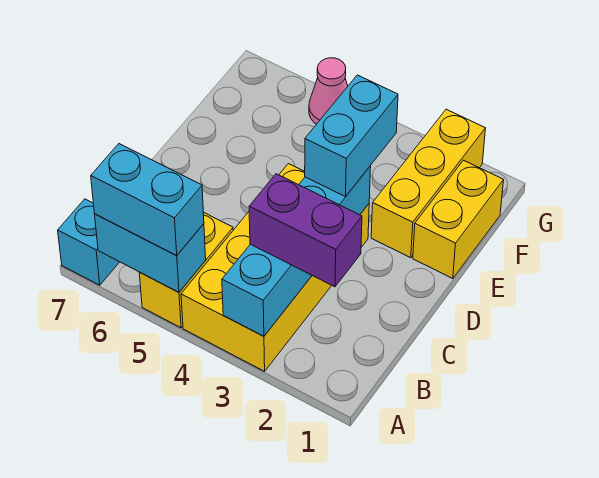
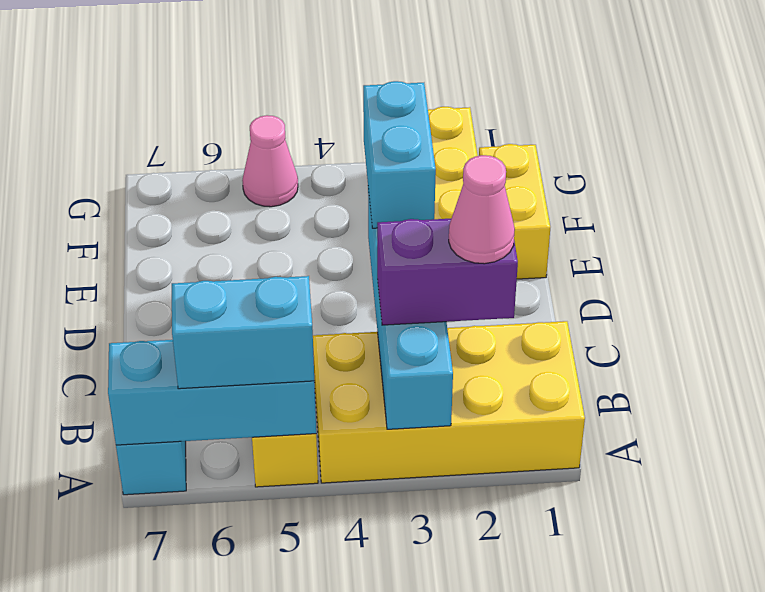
yellow 2x4 brick [181,164,369,371] -> yellow 2x4 brick turned to [313,321,585,483]
cyan 1x2 brick [95,214,206,292] -> cyan 1x3 brick [108,340,316,445]
none -> pink 1x1 cone [449,155,515,264]

